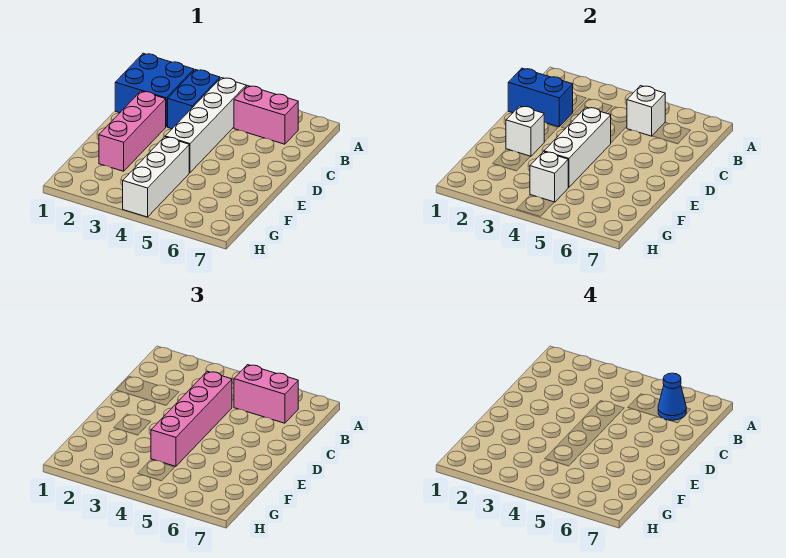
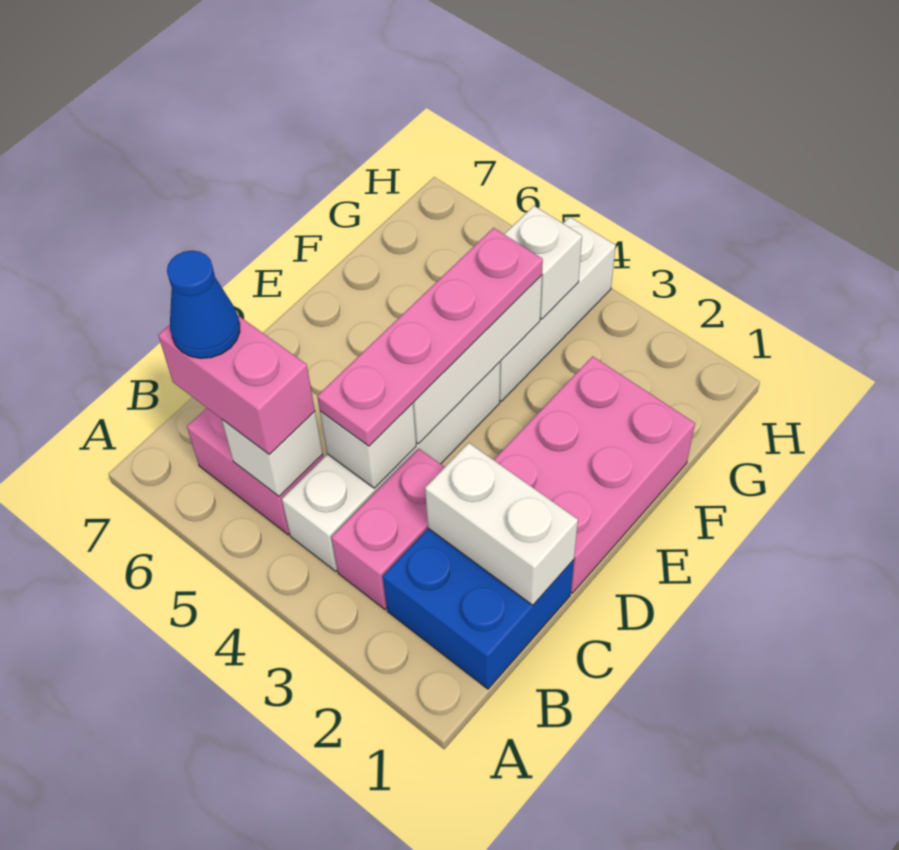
blue 1x2 brick [168,70,220,129] -> pink 1x2 brick [332,449,445,609]
blue 1x2 brick [508,68,573,127] -> white 1x2 brick [425,443,578,605]
pink 1x4 brick [151,371,232,466] -> pink 1x4 plate [317,228,543,446]
pink 1x3 brick [99,91,166,171] -> pink 2x3 brick [494,356,695,593]
white 1x1 brick [506,106,544,157] -> white 1x1 brick moved to [320,403,416,488]

